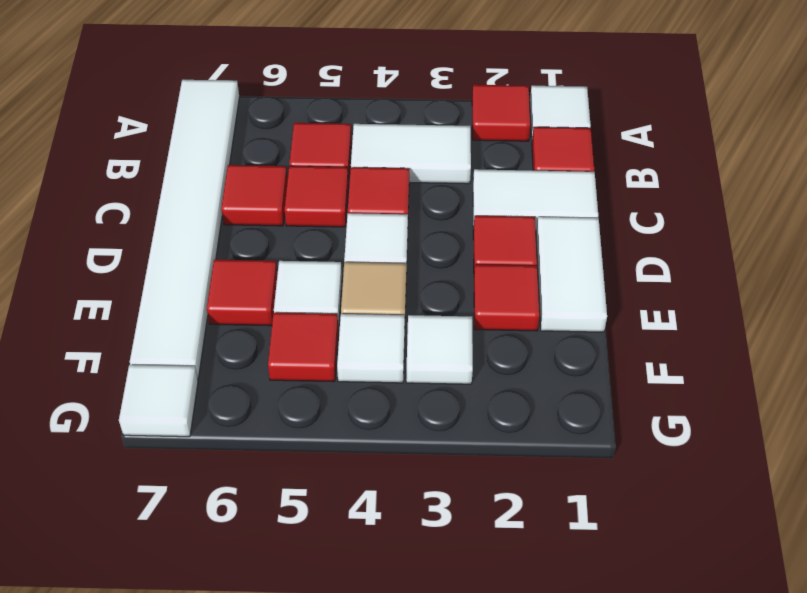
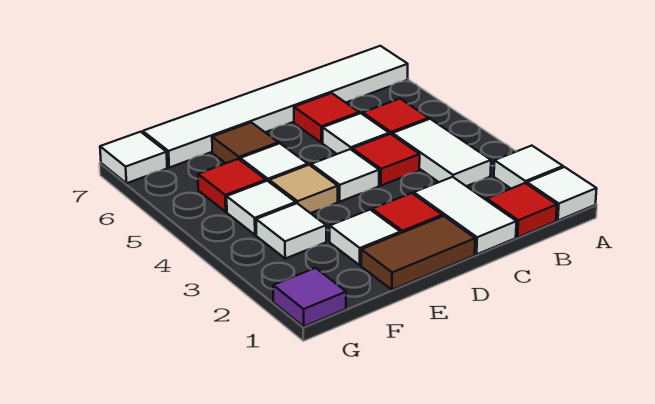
red 1x1 tile [472,85,531,141] -> white 1x1 tile [494,146,563,188]
red 1x1 tile [285,166,348,227] -> white 1x1 tile [323,113,389,154]
white 1x2 tile [536,217,607,332] -> brown 1x2 tile [361,216,475,290]
red 1x1 tile [474,265,540,331] -> white 1x1 tile [330,210,400,265]
red 1x1 tile [207,260,277,326] -> brown 1x1 tile [212,122,279,163]
none -> purple 1x1 tile [273,268,346,326]

